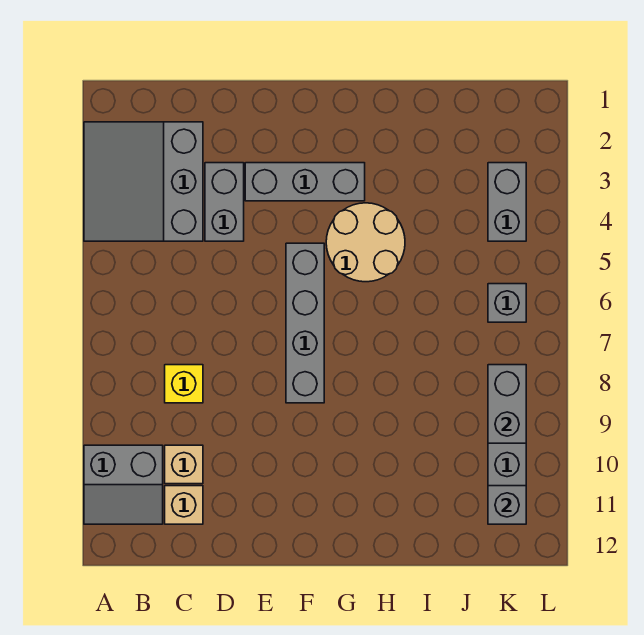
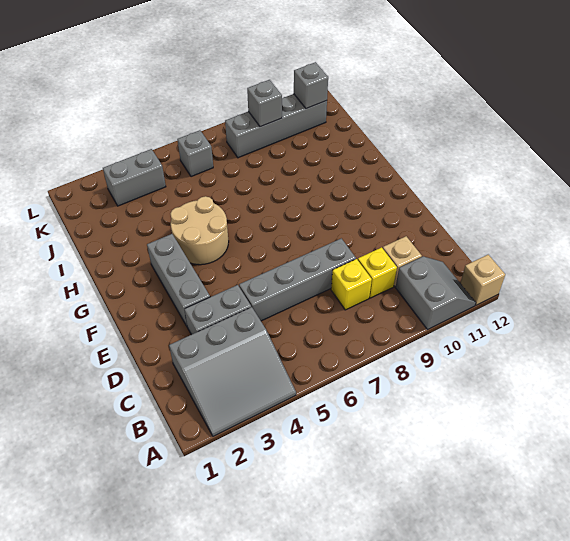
none -> yellow 1x1 brick [358,247,397,298]
tan 1x1 brick [165,486,203,524] -> tan 1x1 brick moved to [460,255,505,305]
grey 1x4 brick [286,243,324,403] -> grey 1x4 brick moved to [239,238,356,321]
grey 1x2 brick [488,365,526,443] -> grey 1x1 brick [247,80,282,127]

